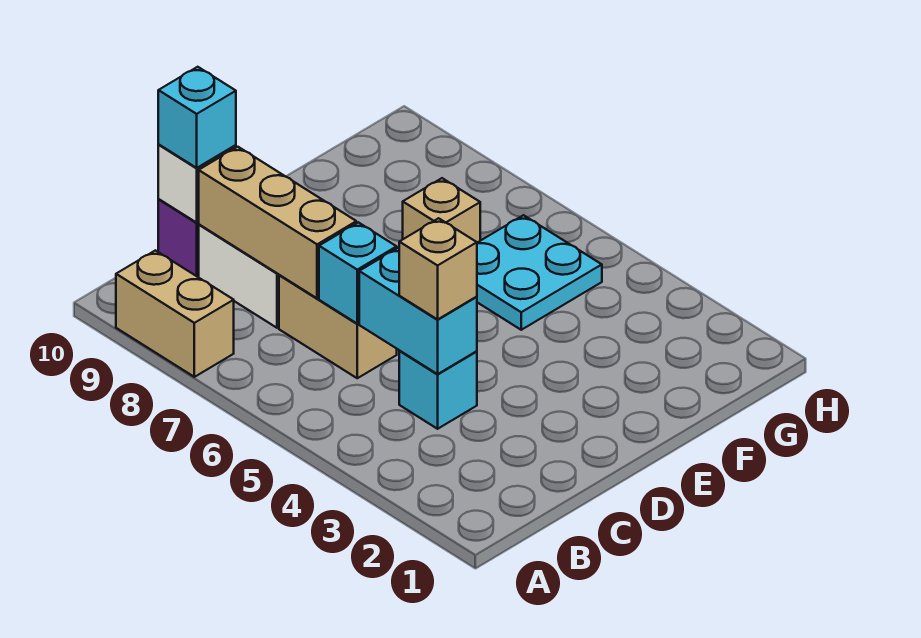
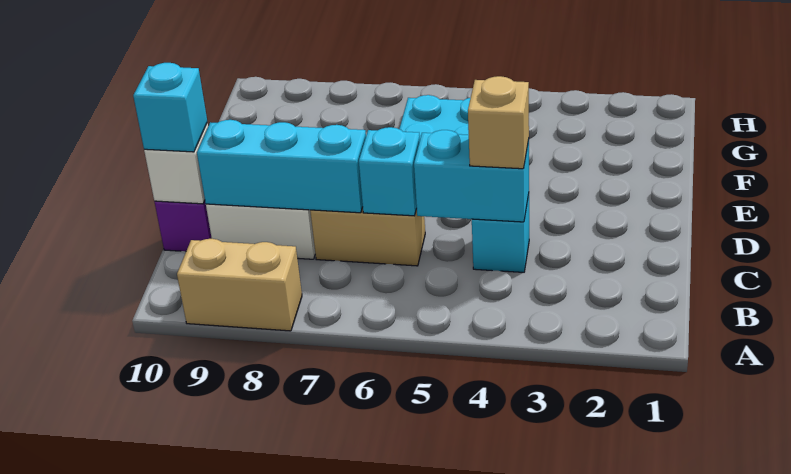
tan 1x3 brick [199,147,356,298] -> cyan 1x3 brick [197,120,366,213]
tan 1x1 brick [403,178,480,243] -> none

